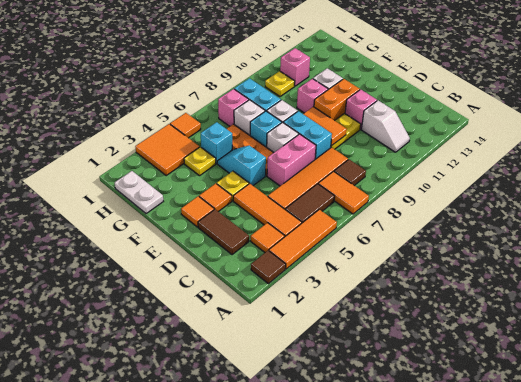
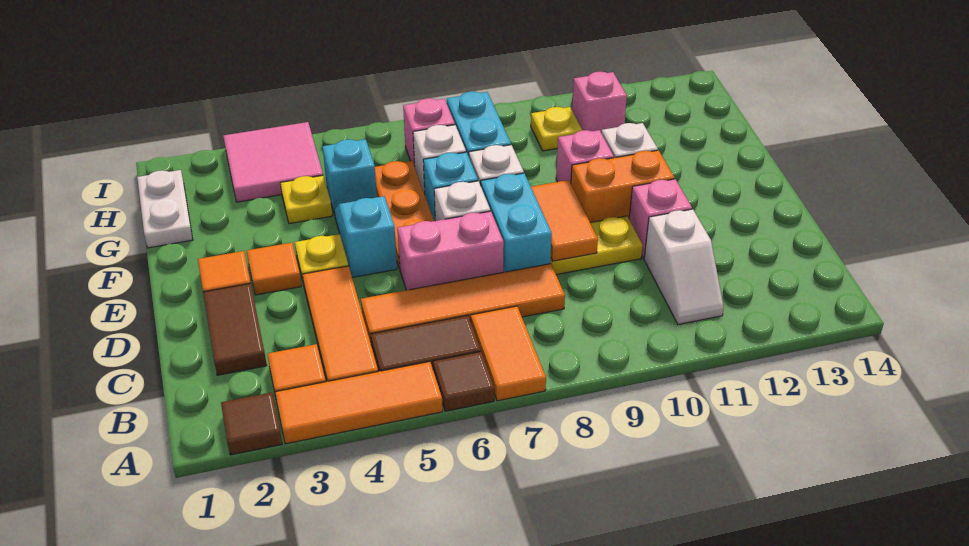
brown 1x1 tile [334,159,366,186] -> brown 1x1 tile moved to [433,352,495,411]
orange 2x2 tile [135,124,200,175] -> pink 2x2 tile [223,122,323,202]
orange 1x1 tile [170,113,201,138] -> none

